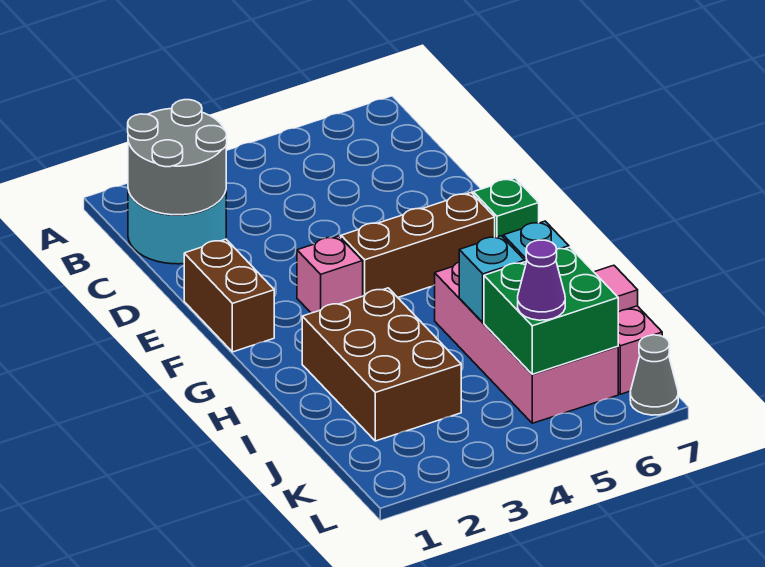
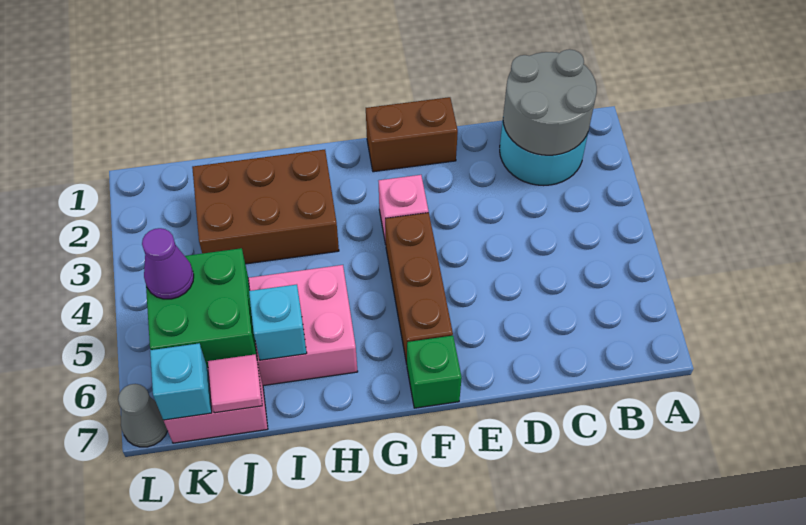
cyan 1x1 brick [459,236,525,322] -> cyan 1x1 brick moved to [150,343,212,420]

